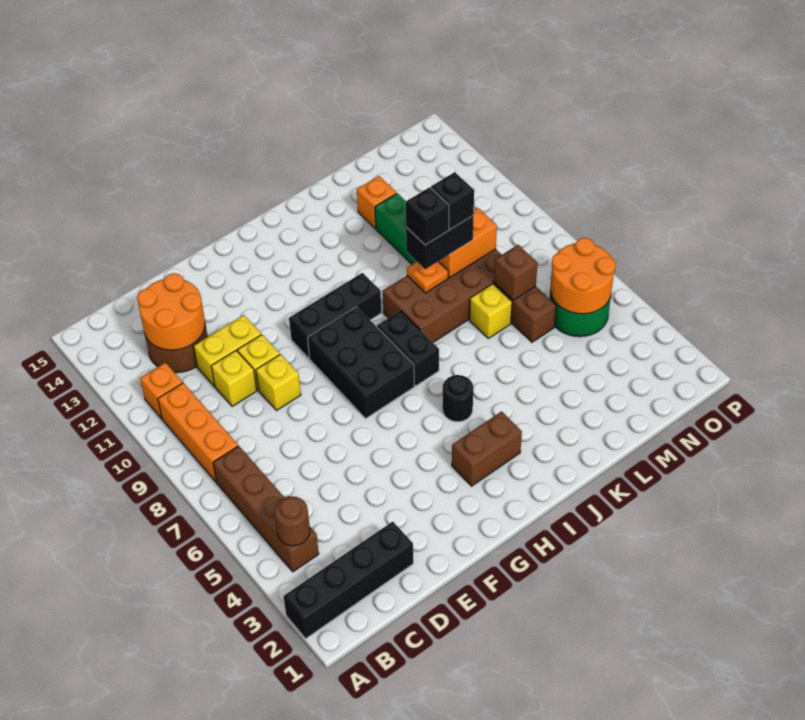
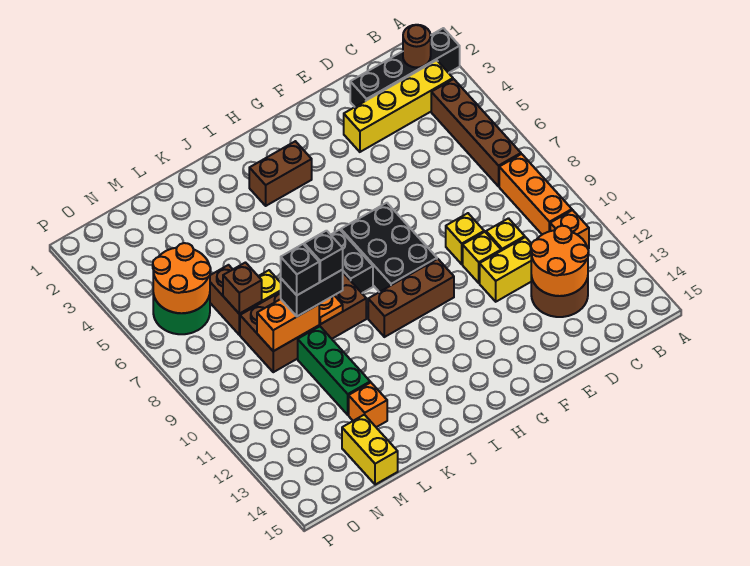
none -> yellow 1x4 brick [344,60,453,152]
brown 1x1 round brick [274,496,310,546] -> brown 1x1 round brick moved to [403,25,431,68]
black 1x3 brick [289,273,381,358] -> brown 1x3 brick [368,259,454,337]
black 1x1 round brick [442,375,473,422] -> none
none -> yellow 1x2 brick [342,415,398,485]

